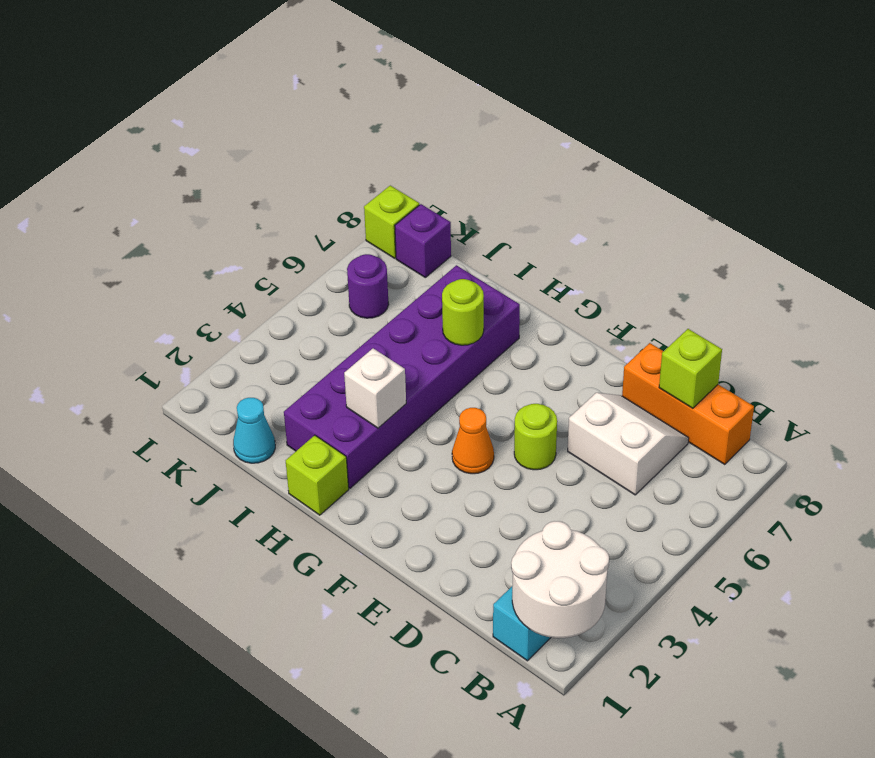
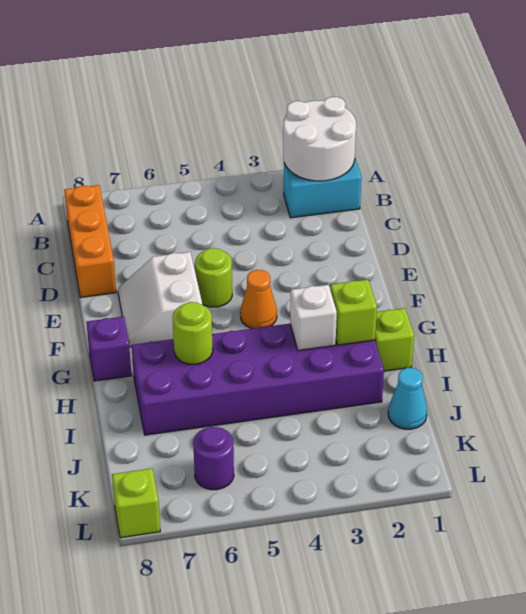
white 2x2 slope [568,393,689,495] -> white 2x2 slope moved to [118,252,203,347]
lime 1x1 brick [659,329,722,408] -> lime 1x1 brick moved to [330,280,377,345]
purple 1x1 brick [395,204,451,277] -> purple 1x1 brick moved to [86,317,132,381]

